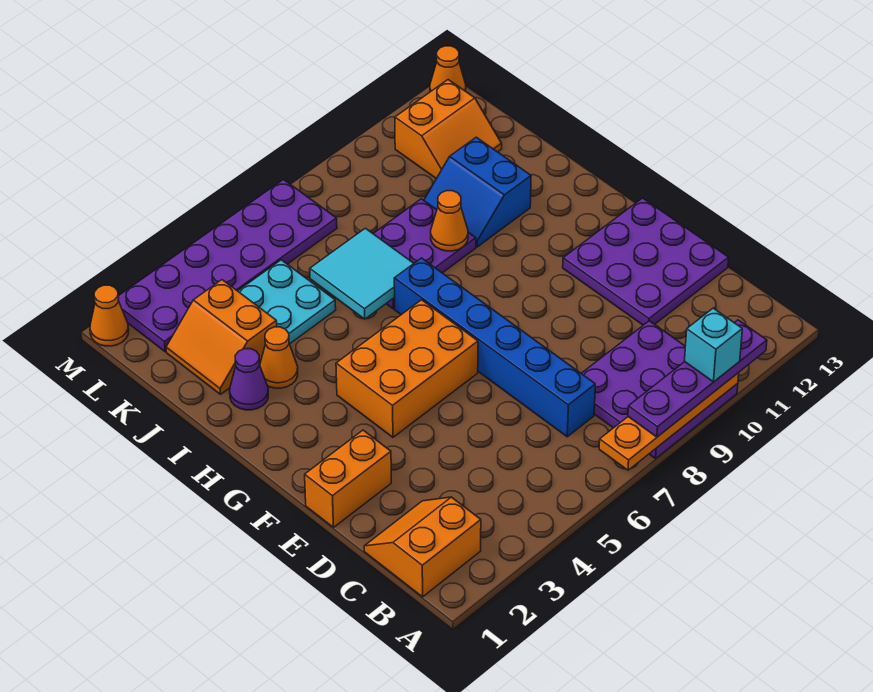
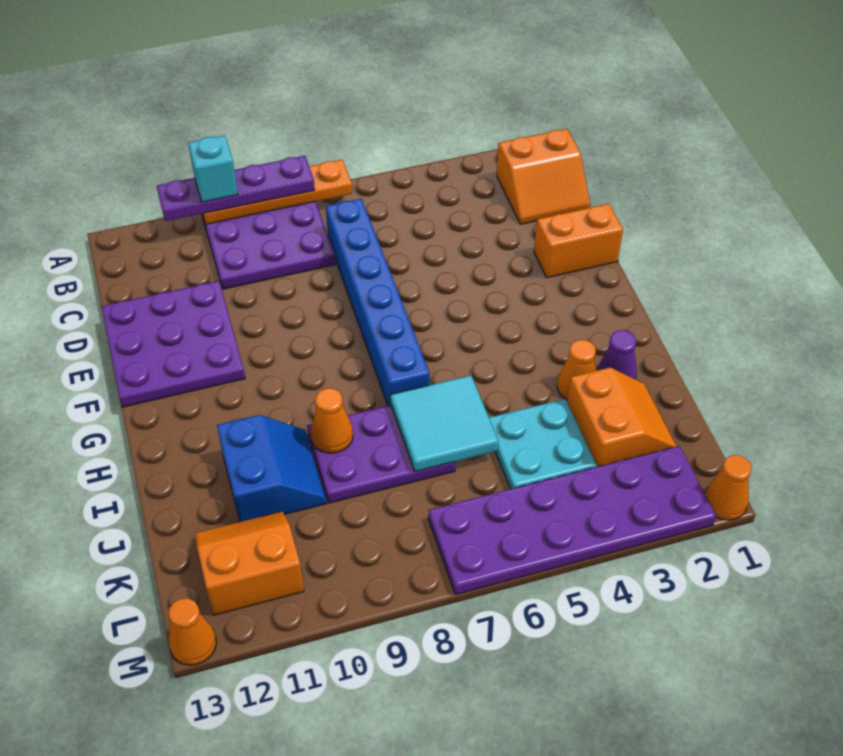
orange 2x3 brick [336,300,478,437] -> none

